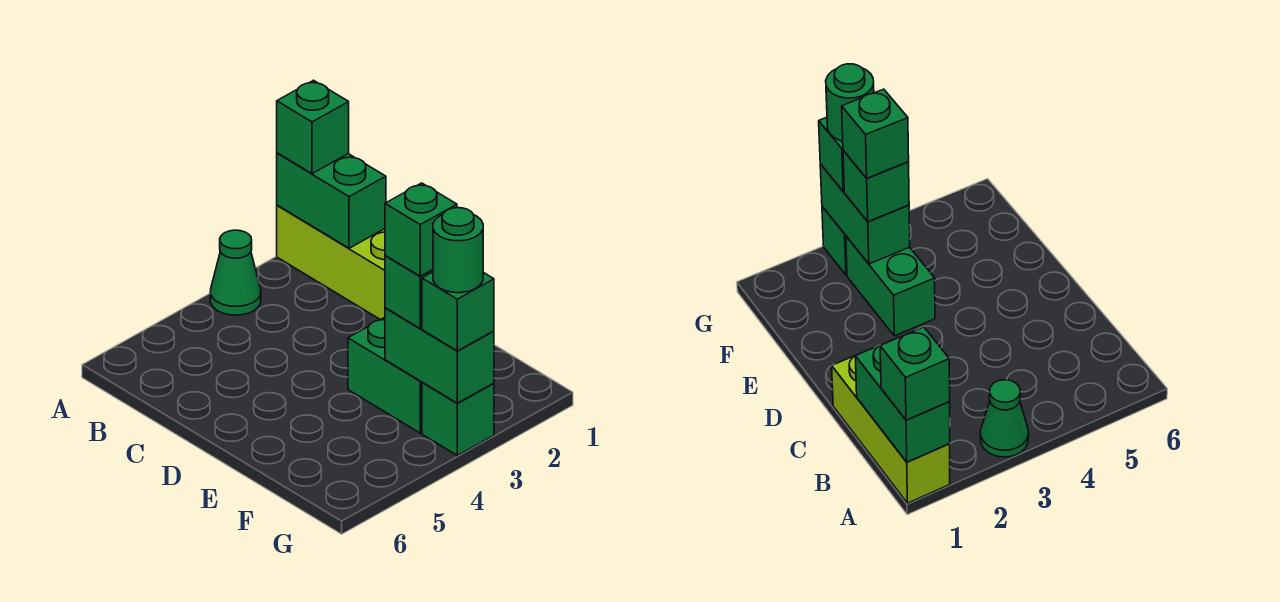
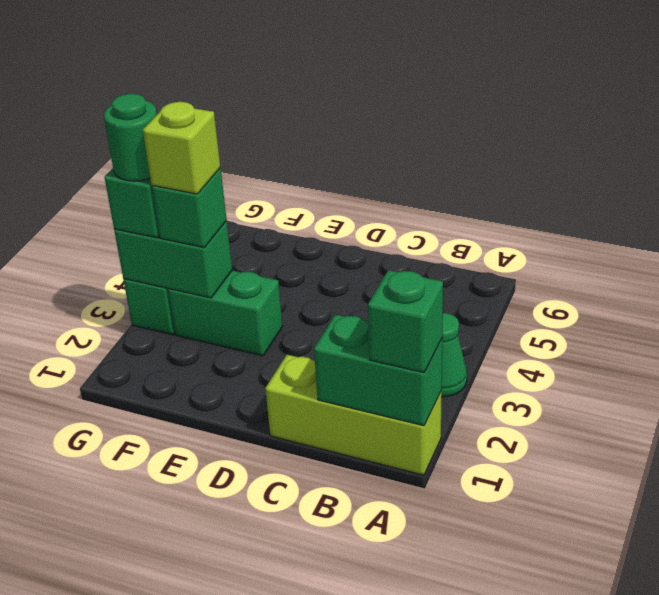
green 1x1 brick [385,183,457,276] -> lime 1x1 brick [143,102,220,194]

